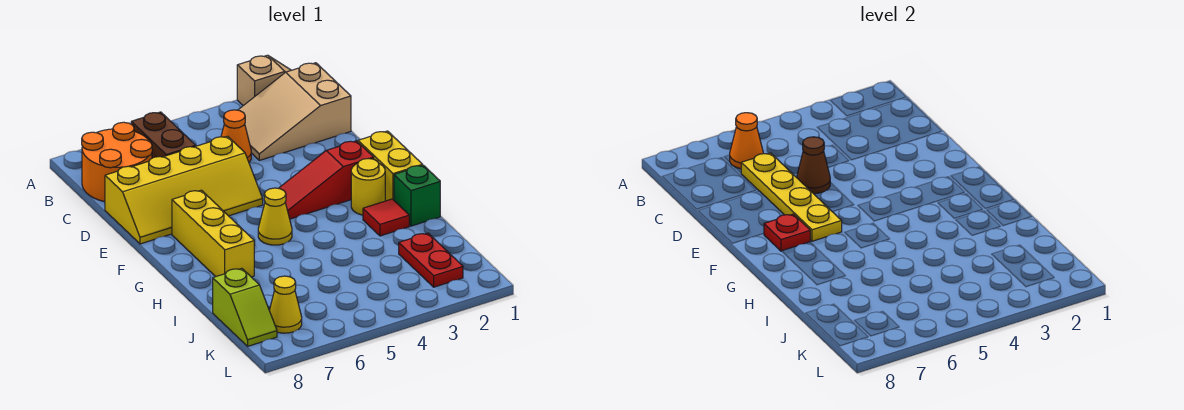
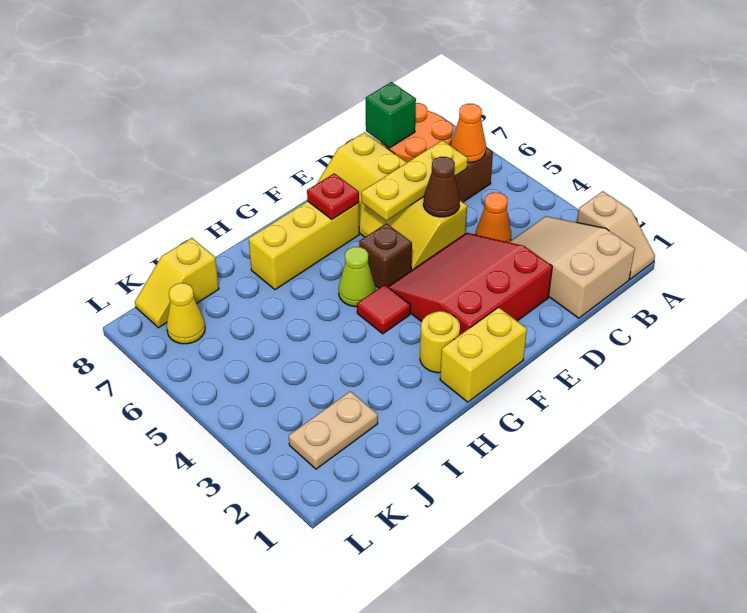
yellow 1x4 plate [741,153,842,241] -> yellow 1x3 plate [361,140,468,221]
red 1x3 slope [279,141,374,219] -> red 3x3 slope [388,233,552,335]
none -> brown 1x1 brick [359,223,412,288]
yellow 1x1 cone [258,188,292,245] -> lime 1x1 cone [339,247,375,307]
green 1x1 brick [394,165,440,226] -> green 1x1 brick moved to [366,82,416,148]
red 1x1 tile [363,199,409,236] -> red 1x1 tile moved to [357,284,410,334]
red 1x2 plate [399,233,463,287] -> tan 1x2 plate [289,391,378,469]
lime 1x2 slope [213,268,277,346] -> yellow 1x2 slope [135,238,219,328]

